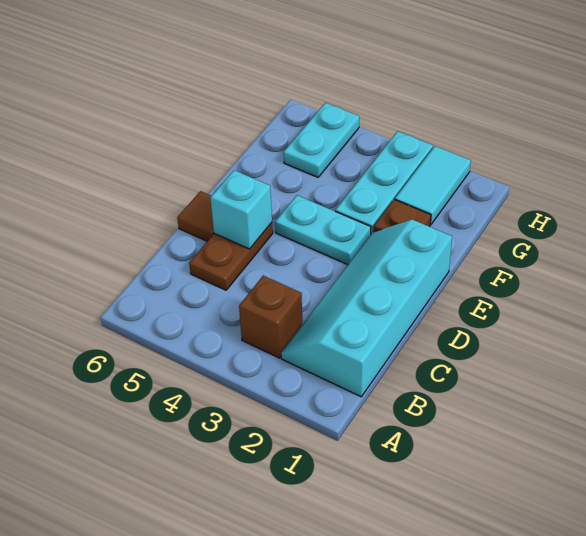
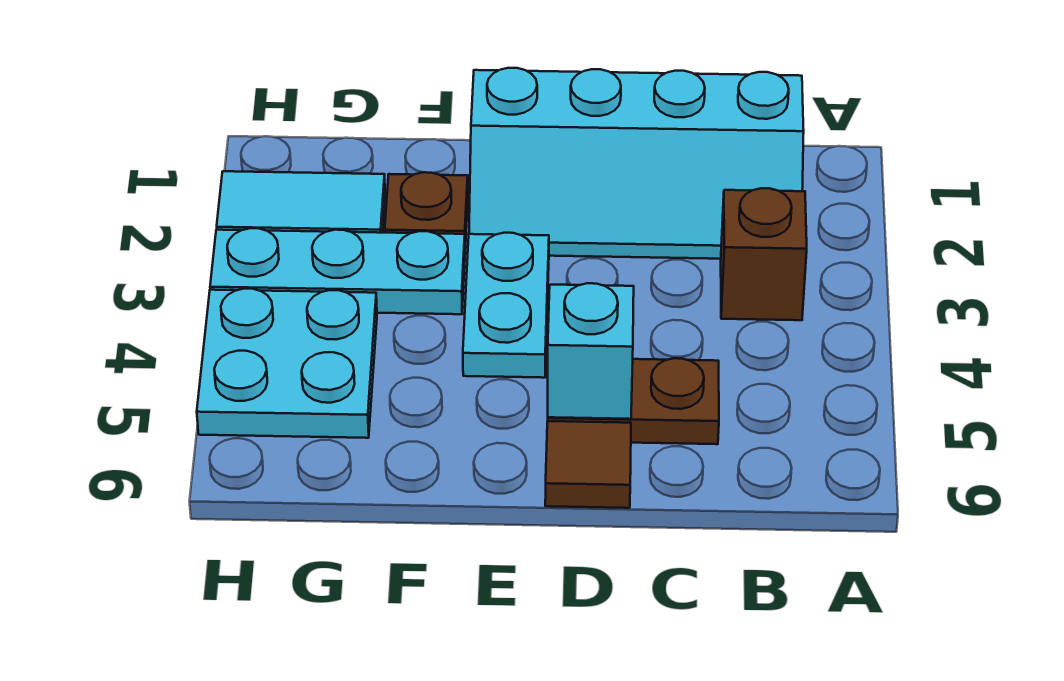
cyan 1x2 plate [284,103,359,177] -> cyan 2x2 plate [197,289,377,438]

